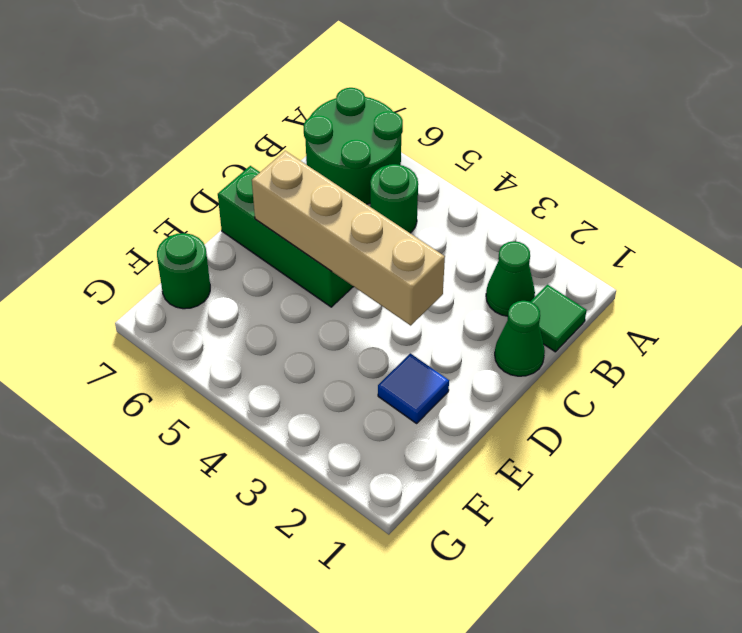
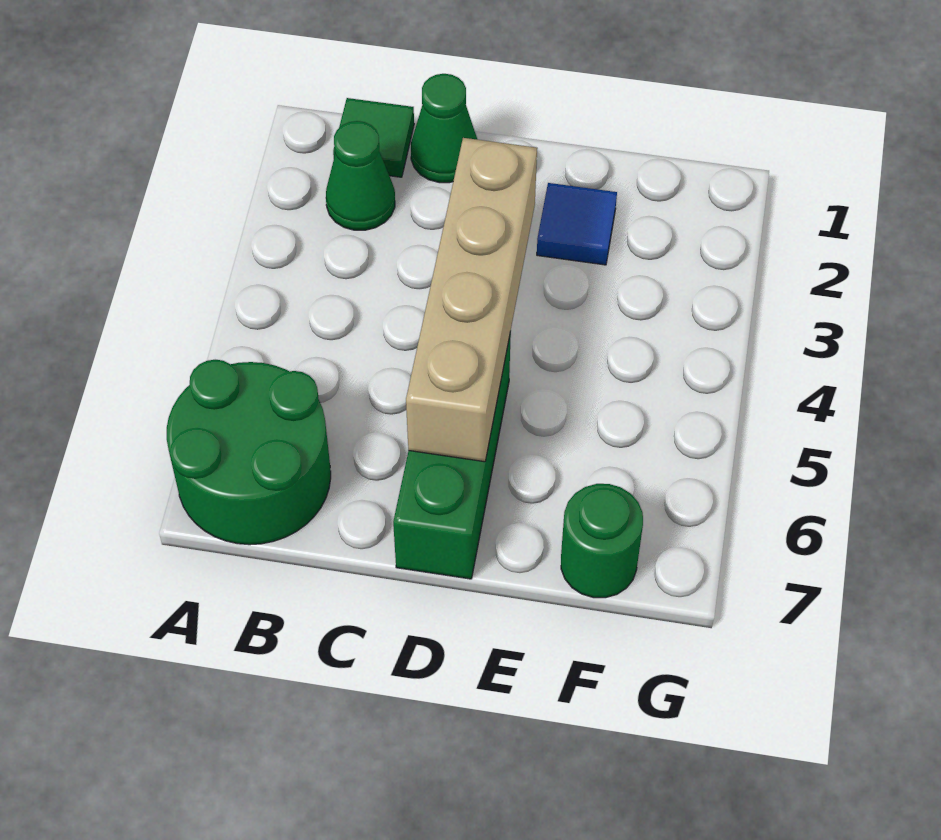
green 1x1 round brick [370,164,418,233] -> none

